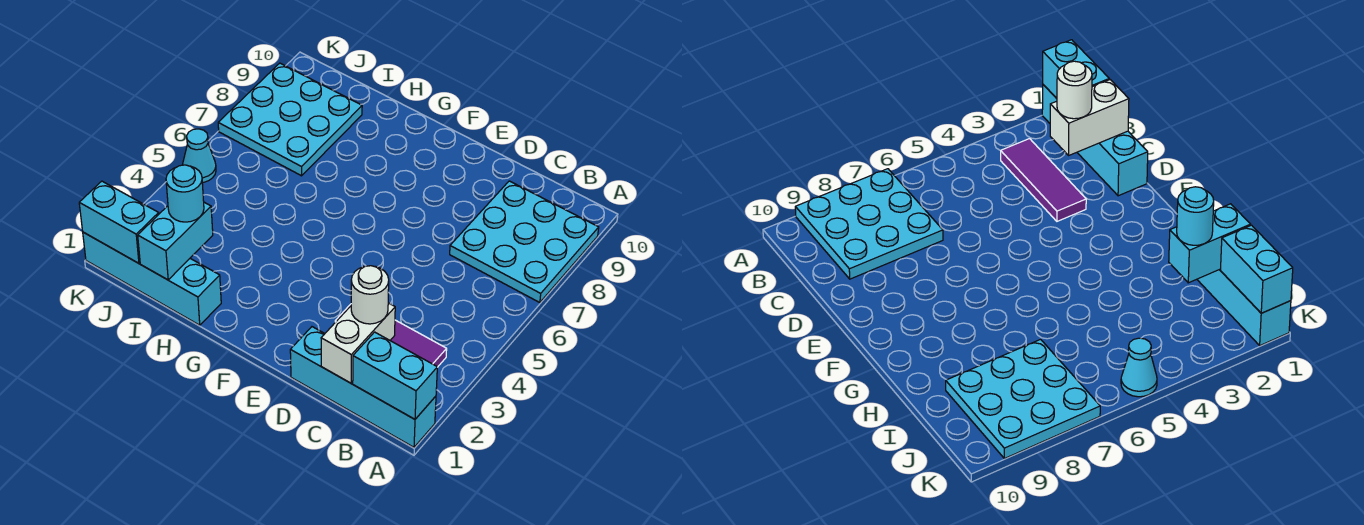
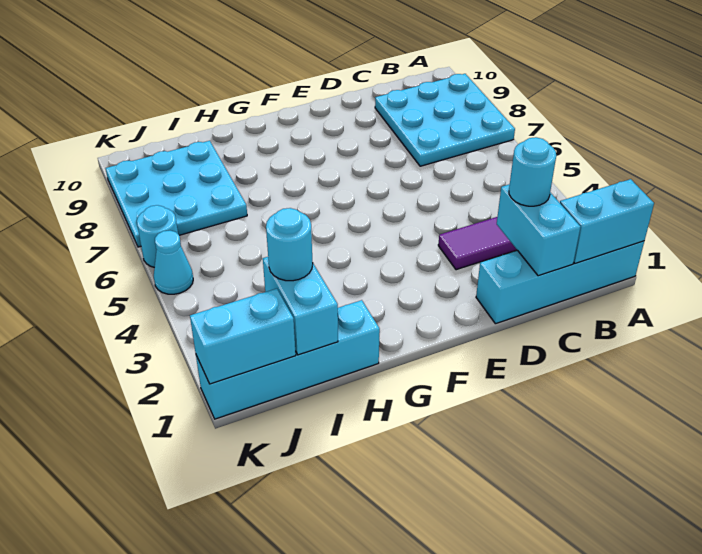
white 1x2 brick [321,303,395,383] -> cyan 1x2 brick [497,184,580,276]
white 1x1 round brick [351,266,389,324] -> cyan 1x1 round brick [509,137,556,206]
none -> cyan 1x1 round brick [137,205,178,267]

